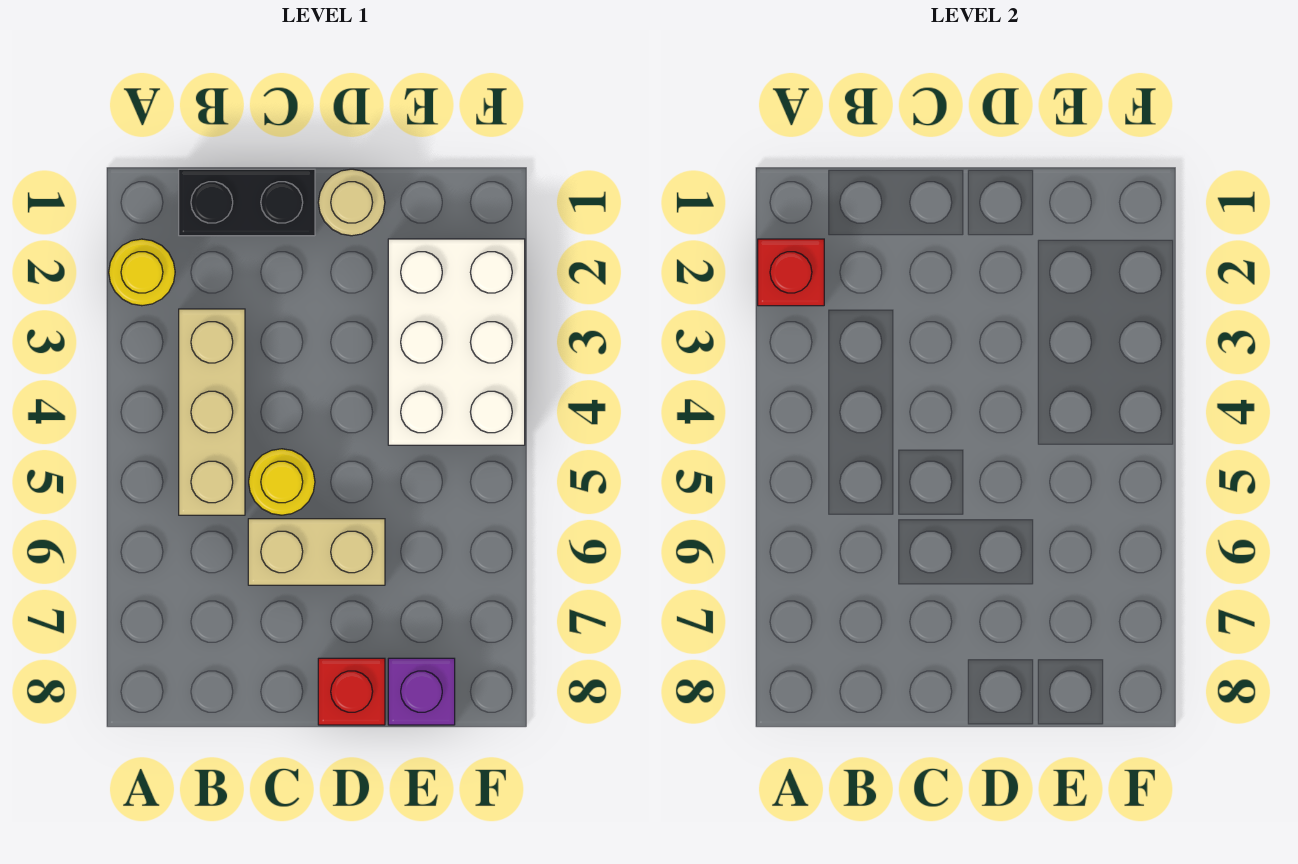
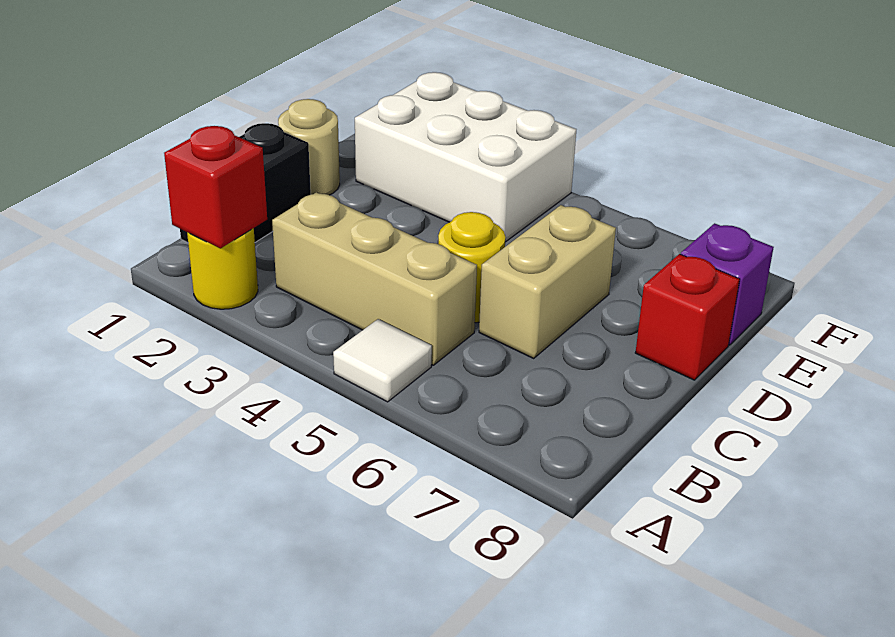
none -> white 1x1 tile [333,319,432,402]

